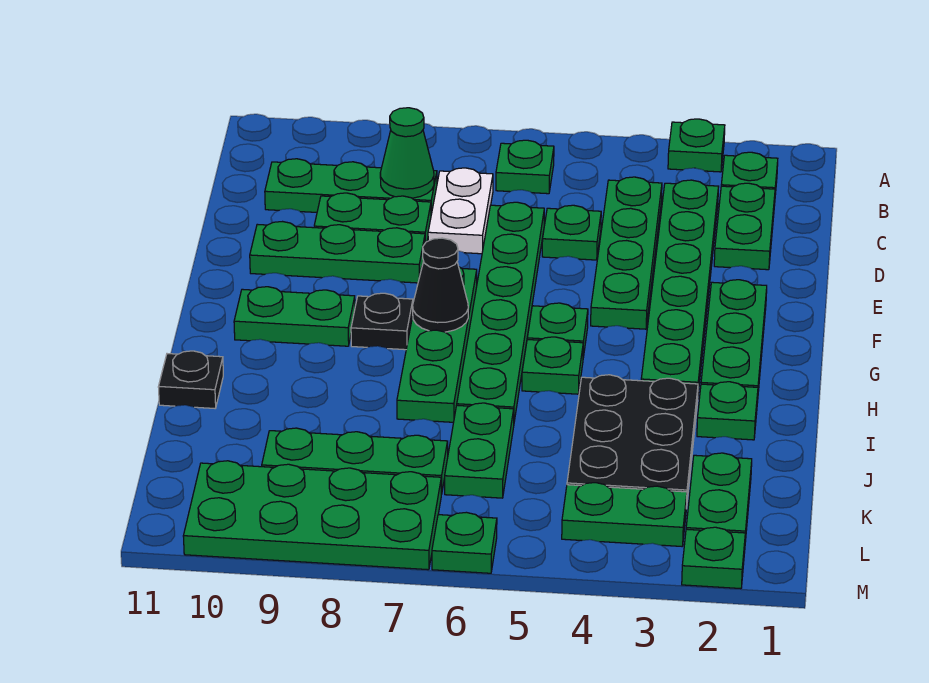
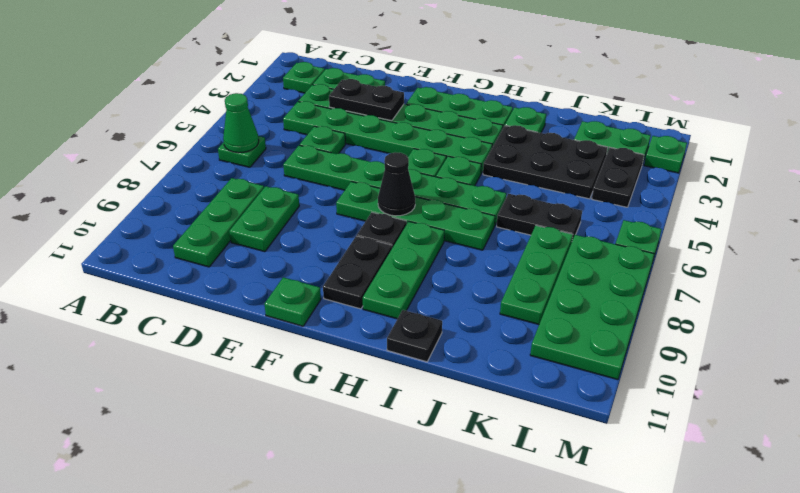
green 1x1 plate [668,119,725,172] -> green 1x1 plate moved to [265,277,321,326]
green 1x4 plate [591,177,662,329] -> green 1x6 plate [283,101,492,173]
white 1x2 plate [428,168,493,254] -> none
green 1x1 cone [380,108,434,198] -> green 1x1 cone moved to [223,93,259,153]
none -> black 1x2 plate [329,79,404,121]
green 1x3 plate [250,222,425,283] -> green 1x3 plate moved to [363,222,444,319]
green 1x2 plate [234,287,355,346] -> black 1x2 plate [323,236,392,309]
green 1x2 plate [445,403,514,498] -> black 1x2 plate [497,194,582,240]
green 1x2 plate [562,483,687,546] -> black 1x2 plate [592,148,644,207]

